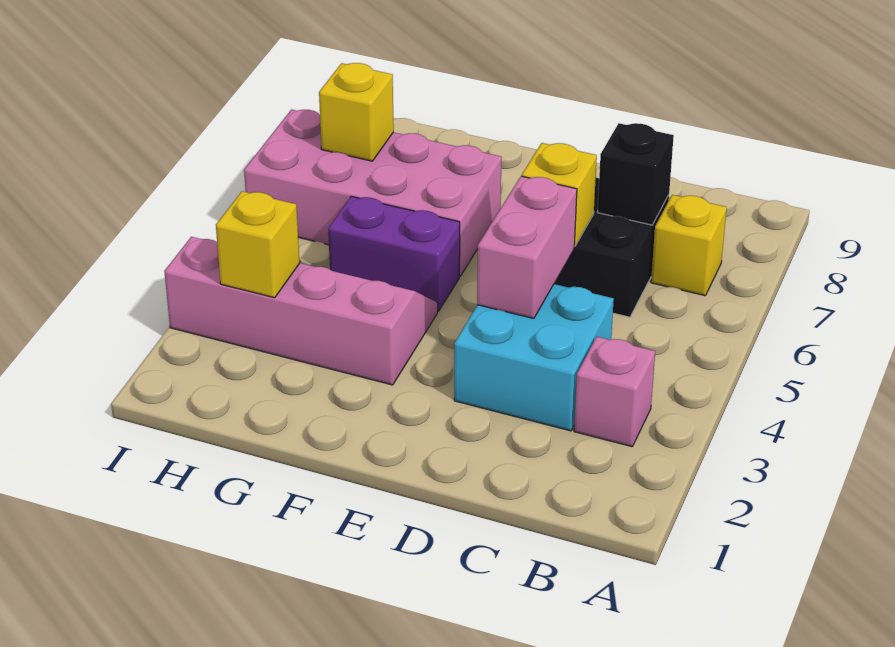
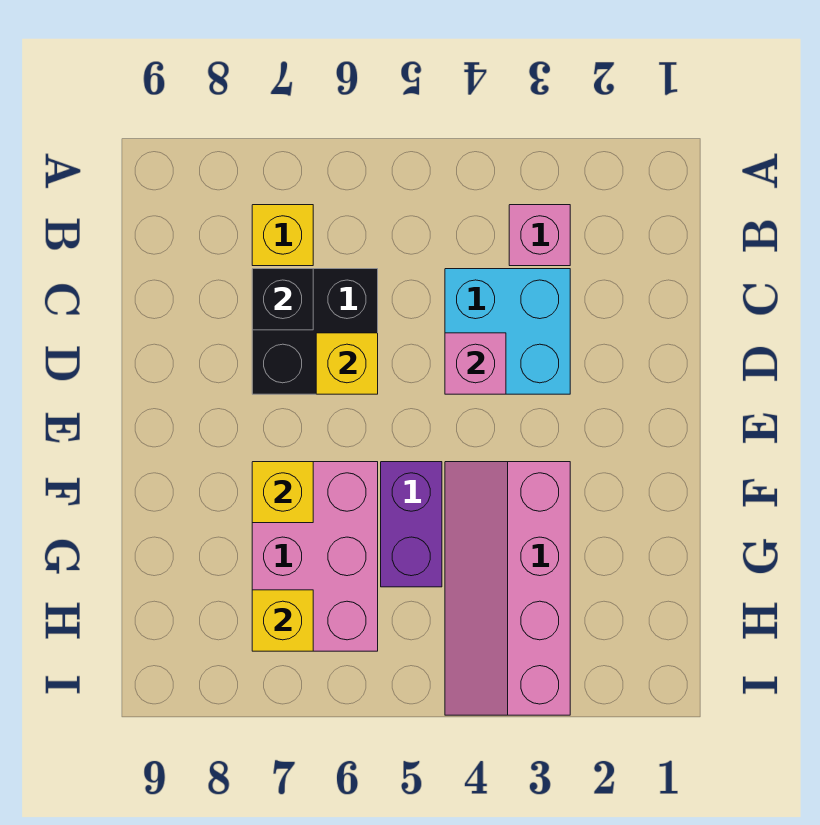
pink 1x2 brick [477,176,577,318] -> pink 1x1 brick [445,333,506,394]
pink 2x4 brick [244,110,502,276] -> pink 2x3 brick [252,462,378,651]
yellow 1x1 brick [216,191,299,298] -> yellow 1x1 brick moved to [252,462,313,523]

